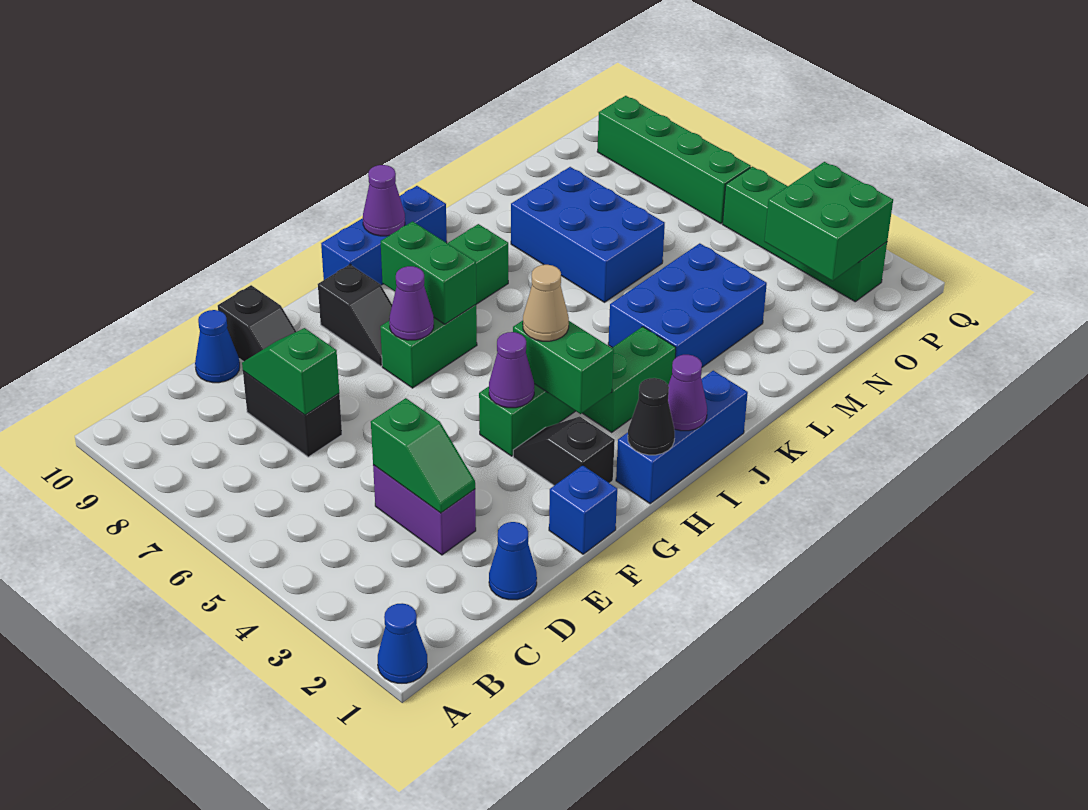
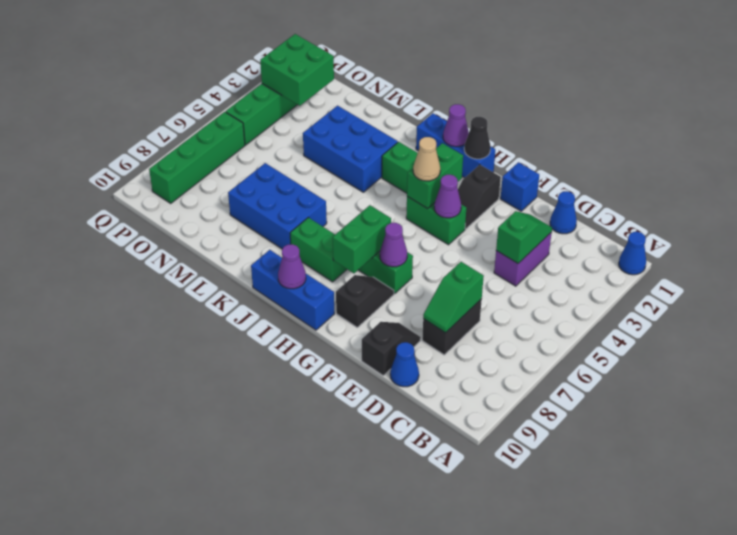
blue 2x3 brick [511,167,665,302] -> blue 2x3 brick turned to [228,163,327,249]

